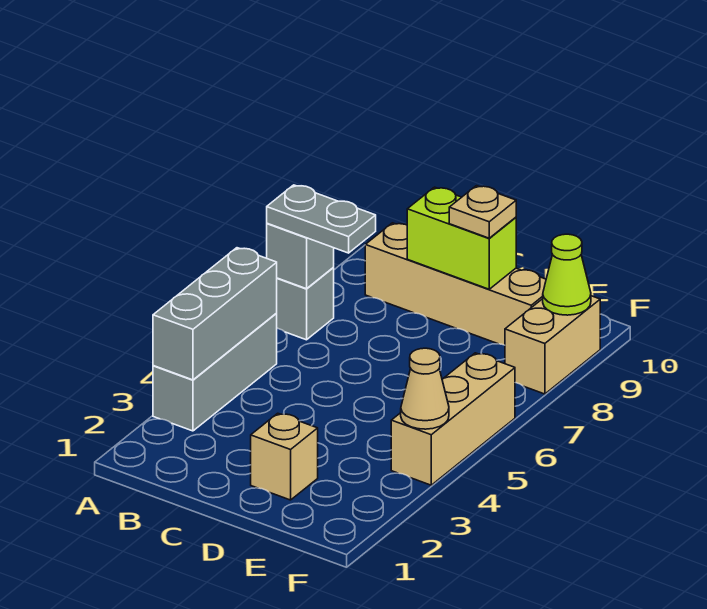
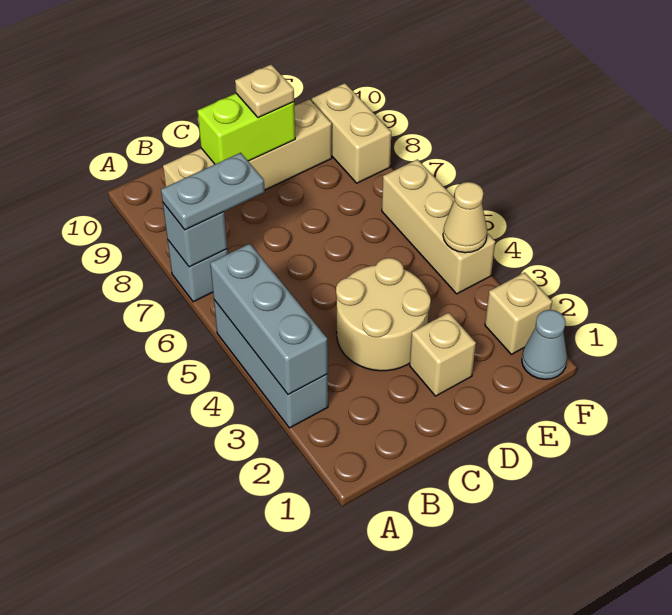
none -> tan 2x2 round brick [336,258,431,371]
none -> grey 1x1 cone [522,310,567,379]
none -> tan 1x1 brick [485,272,552,354]
lime 1x1 cone [543,234,591,315] -> none

